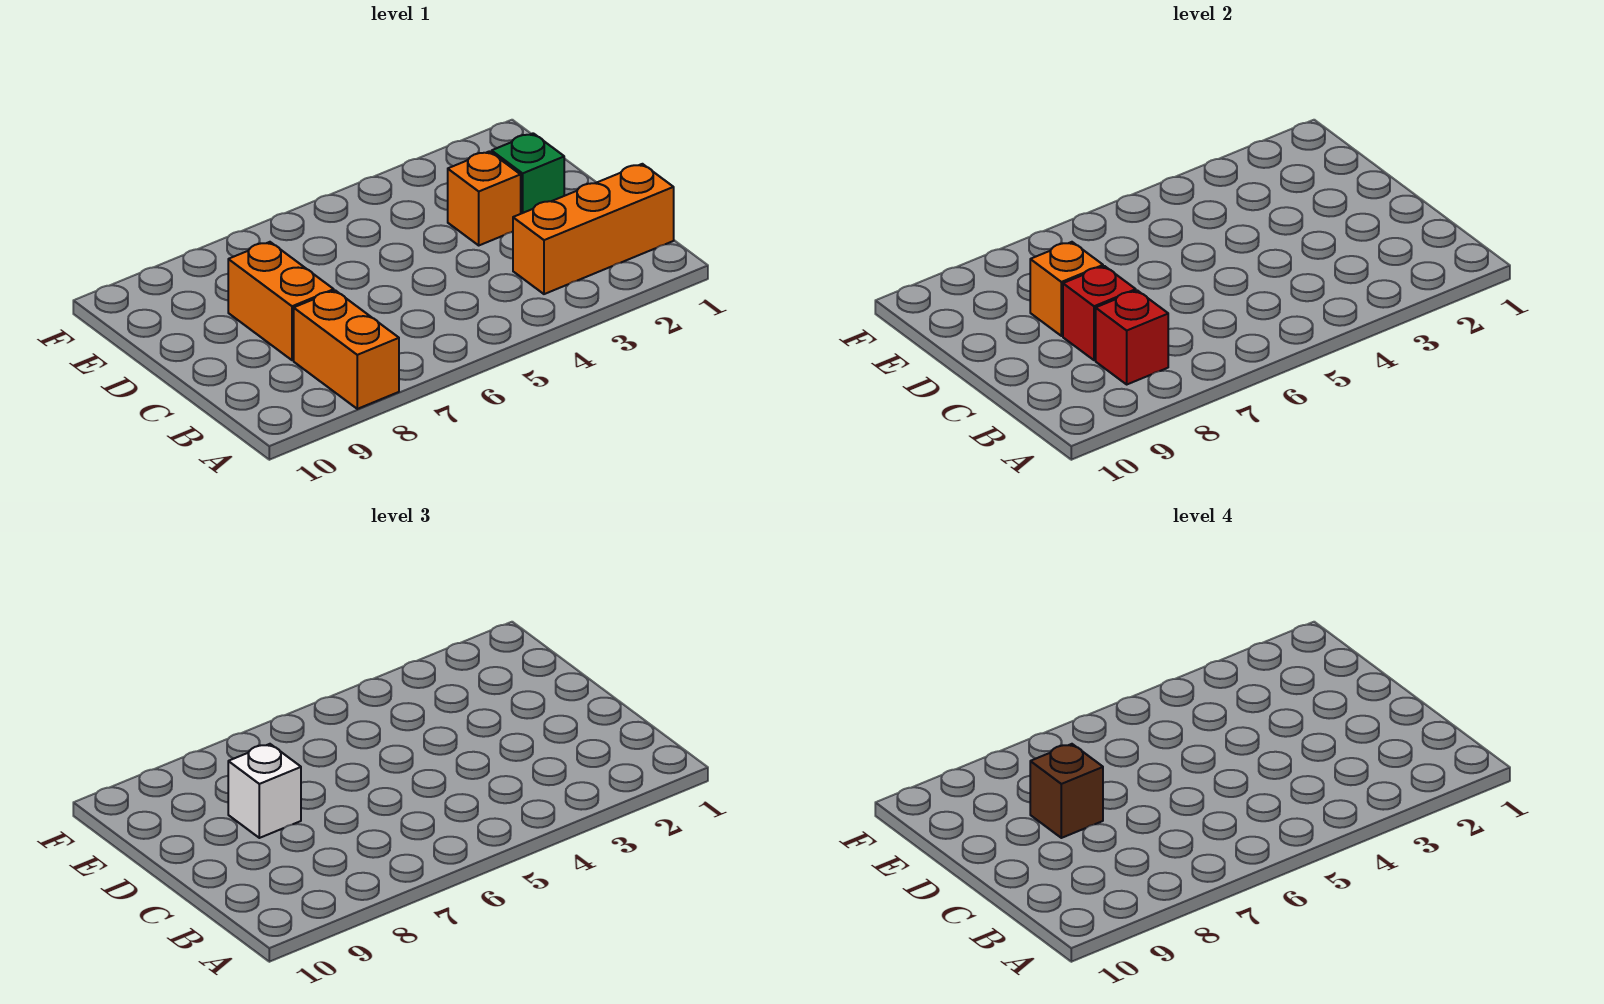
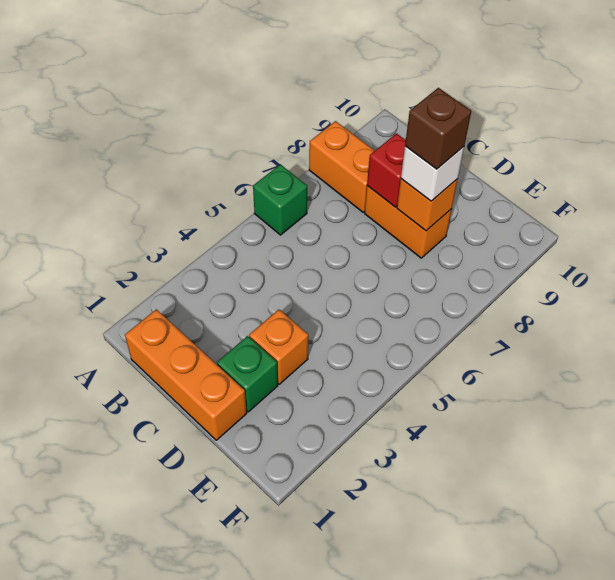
none -> green 1x1 brick [253,164,307,235]
orange 1x3 brick [513,164,674,294] -> orange 1x3 brick turned to [125,309,247,440]
red 1x1 brick [1096,290,1168,384] -> none

